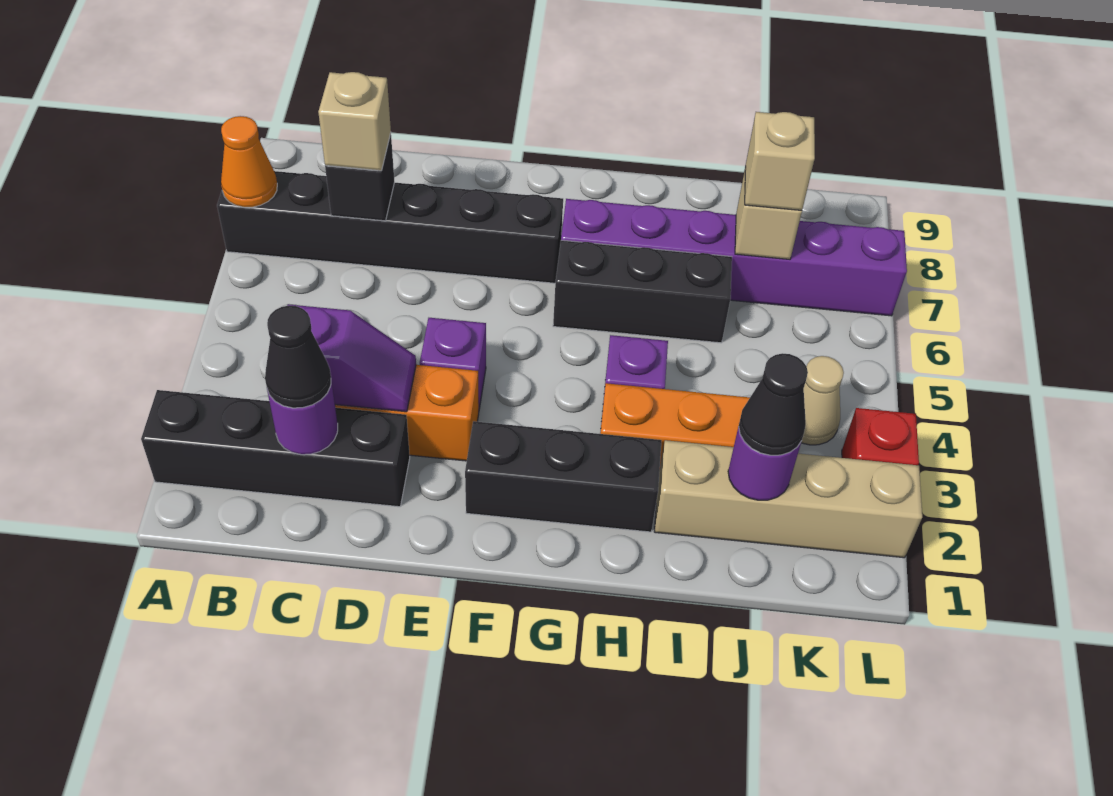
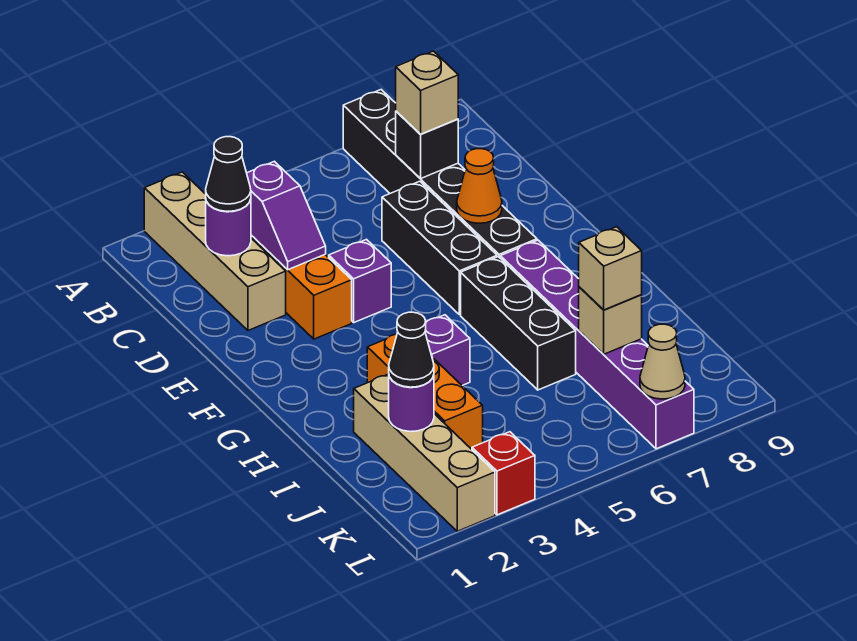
black 1x4 brick [141,390,410,507] -> tan 1x4 brick [144,172,286,330]
orange 1x1 cone [221,116,277,207] -> orange 1x1 cone moved to [457,149,502,223]
black 1x3 brick [465,421,662,532] -> black 1x3 brick moved to [382,181,497,315]
tan 1x1 cone [801,356,844,445] -> tan 1x1 cone moved to [640,324,685,399]

